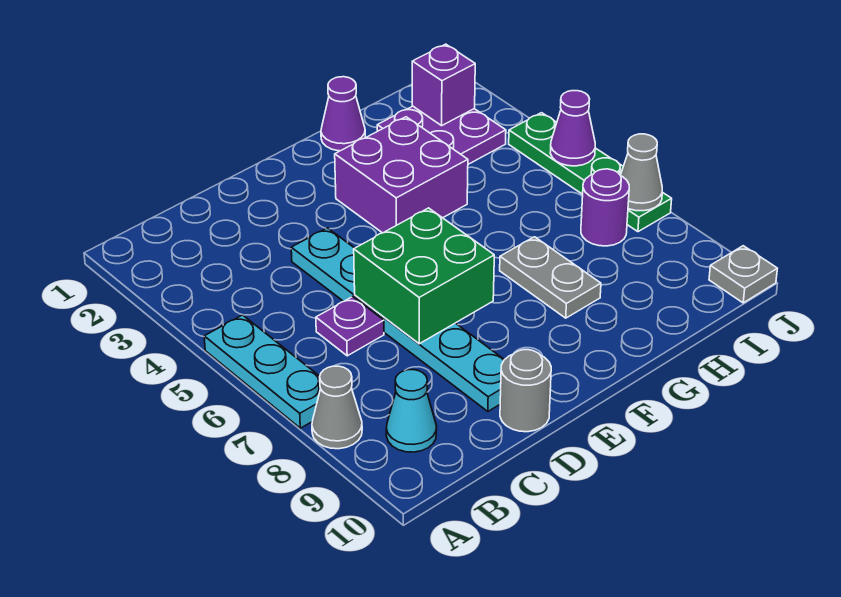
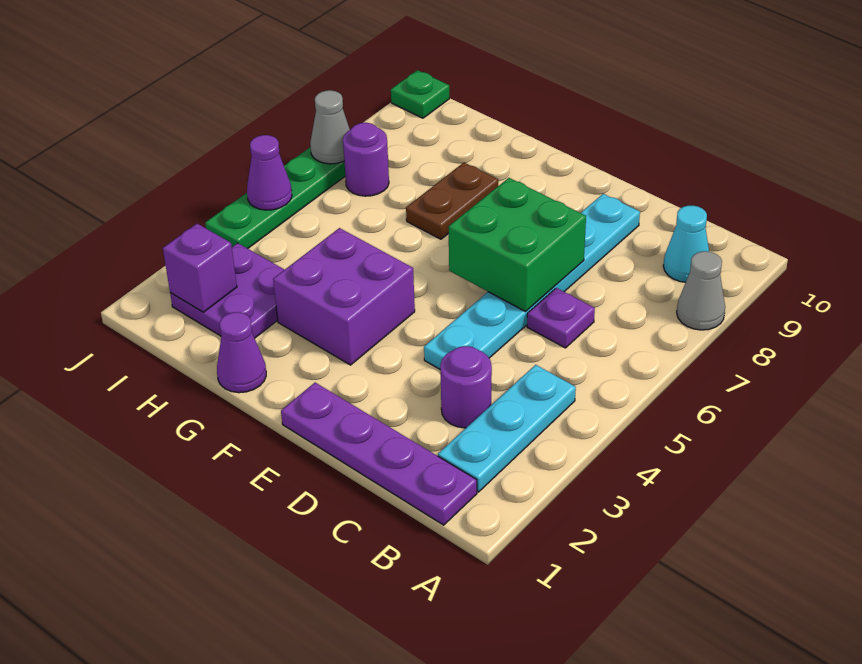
cyan 1x3 plate [204,315,321,428] -> cyan 1x3 plate moved to [438,365,576,492]
none -> purple 1x4 plate [281,383,477,525]
none -> purple 1x1 round brick [440,346,492,428]
grey 1x1 round brick [500,350,551,432] -> none
grey 1x2 plate [500,237,601,318] -> brown 1x2 plate [406,163,498,239]
grey 1x1 plate [709,246,777,303] -> green 1x1 plate [391,70,449,118]

